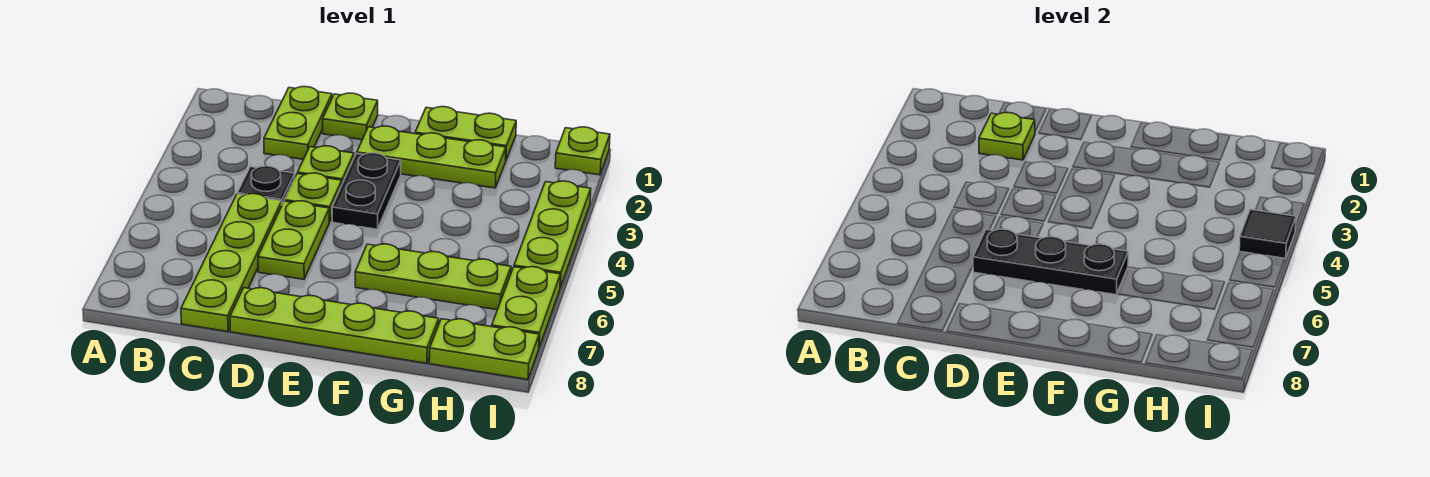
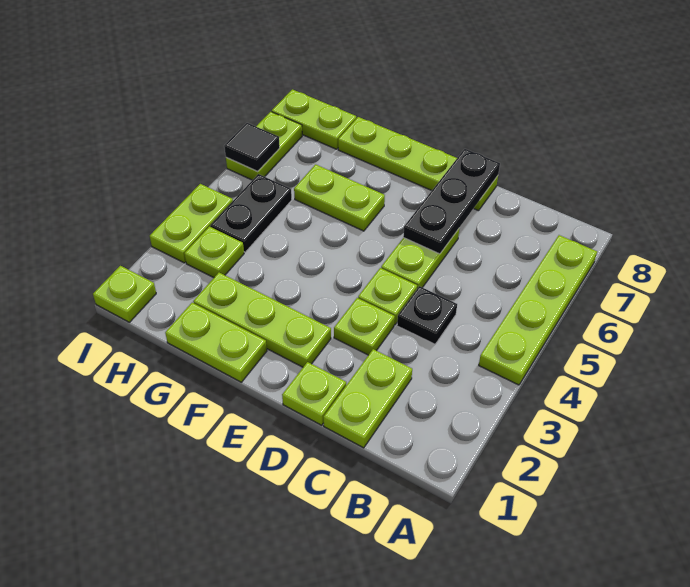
lime 1x1 plate [979,113,1035,160] -> lime 1x1 plate moved to [184,227,244,278]
lime 1x4 plate [181,194,282,332] -> lime 1x4 plate moved to [479,235,597,385]
black 1x3 plate [973,229,1128,295] -> black 1x3 plate turned to [403,149,500,254]
black 1x2 plate [332,153,401,229] -> black 1x2 plate moved to [211,174,292,252]
lime 1x3 plate [355,244,511,310] -> lime 1x2 plate [294,164,385,231]
lime 1x3 plate [514,181,591,287] -> lime 1x2 plate [150,184,233,263]
black 1x1 tile [1239,209,1296,259] -> black 1x1 tile moved to [224,123,280,171]

